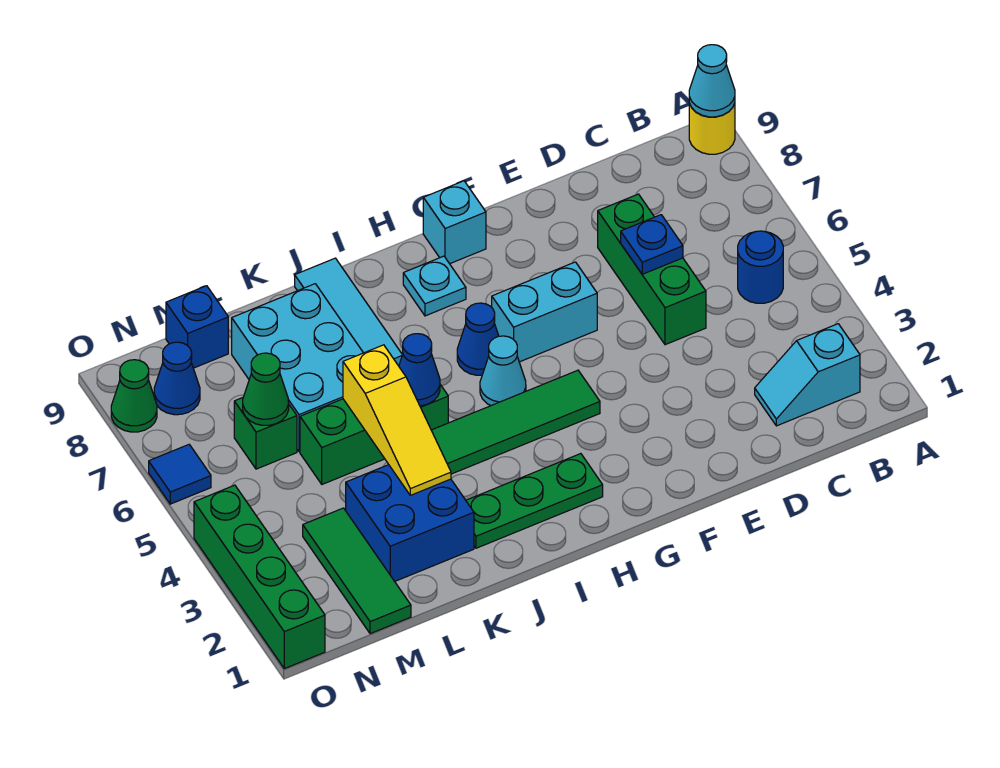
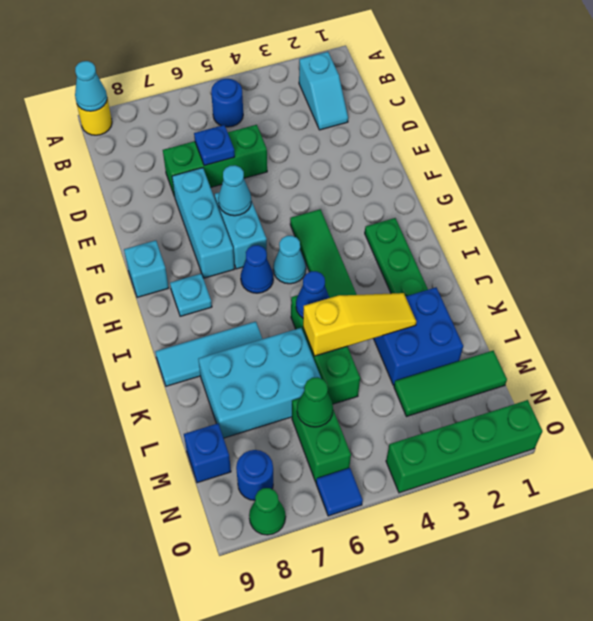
none -> cyan 1x3 brick [172,168,235,278]
none -> cyan 1x1 cone [218,165,251,216]
green 1x1 brick [234,398,297,469] -> green 1x2 brick [292,398,351,482]
blue 1x1 cone [154,342,200,415] -> blue 1x1 round brick [236,450,273,500]

